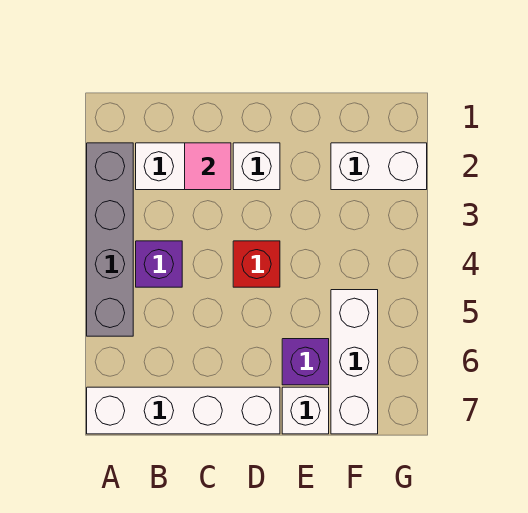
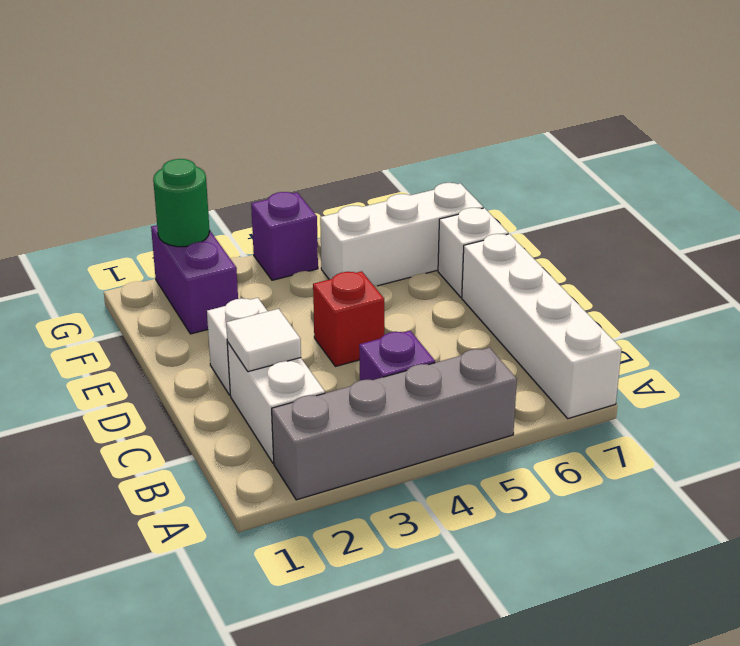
pink 1x1 tile [185,143,231,190] -> white 1x1 tile [226,309,301,372]
purple 1x1 brick [282,339,329,385] -> purple 1x1 brick moved to [251,192,318,280]
white 1x2 brick [331,143,427,190] -> purple 1x2 brick [151,225,238,334]
none -> green 1x1 round brick [153,159,210,247]

